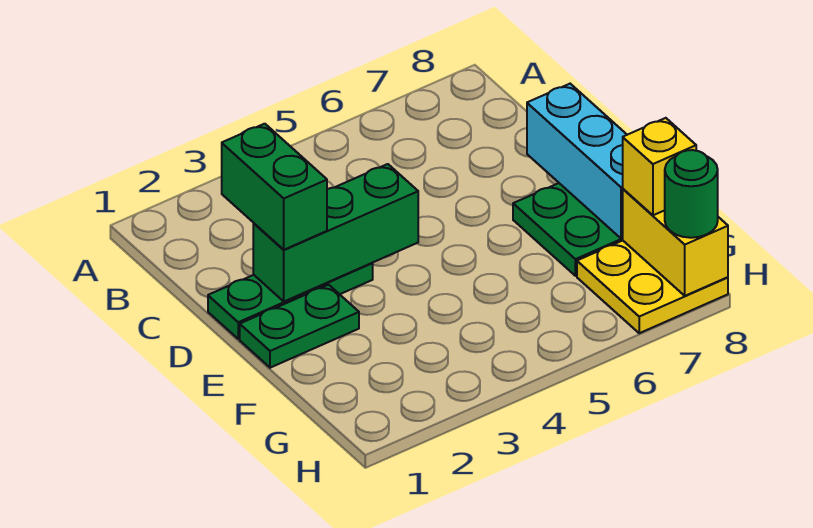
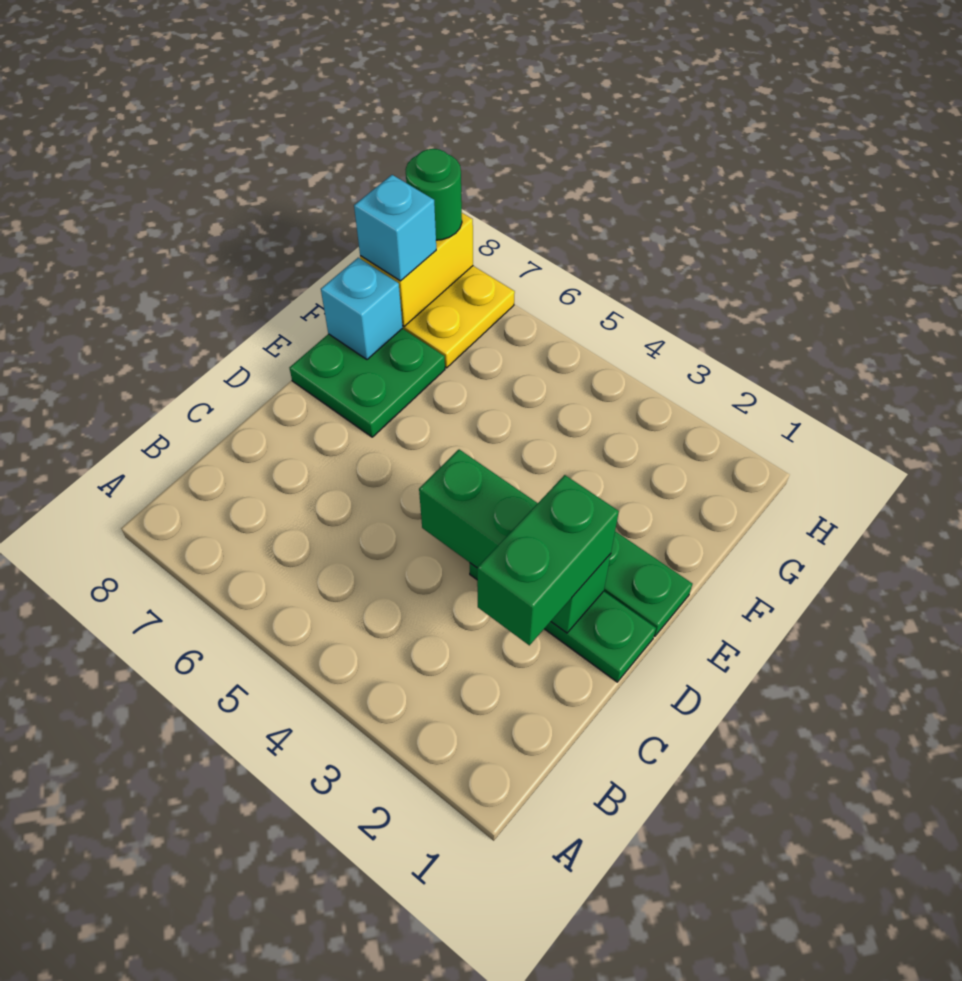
cyan 1x3 brick [527,84,627,238] -> cyan 1x1 brick [321,258,403,359]
yellow 1x1 brick [623,118,696,215] -> cyan 1x1 brick [354,175,436,281]

